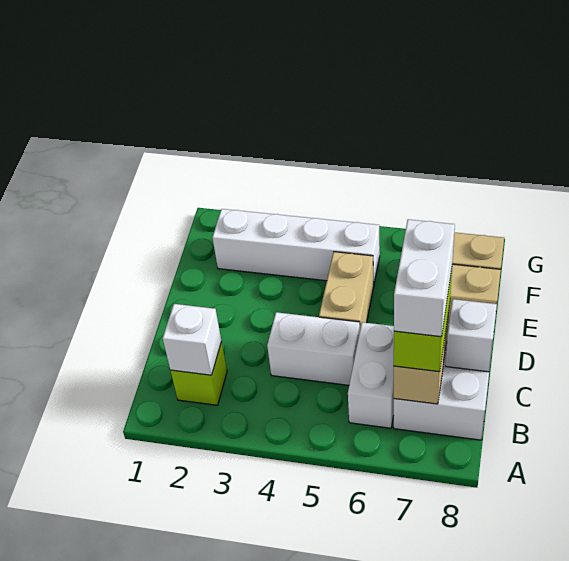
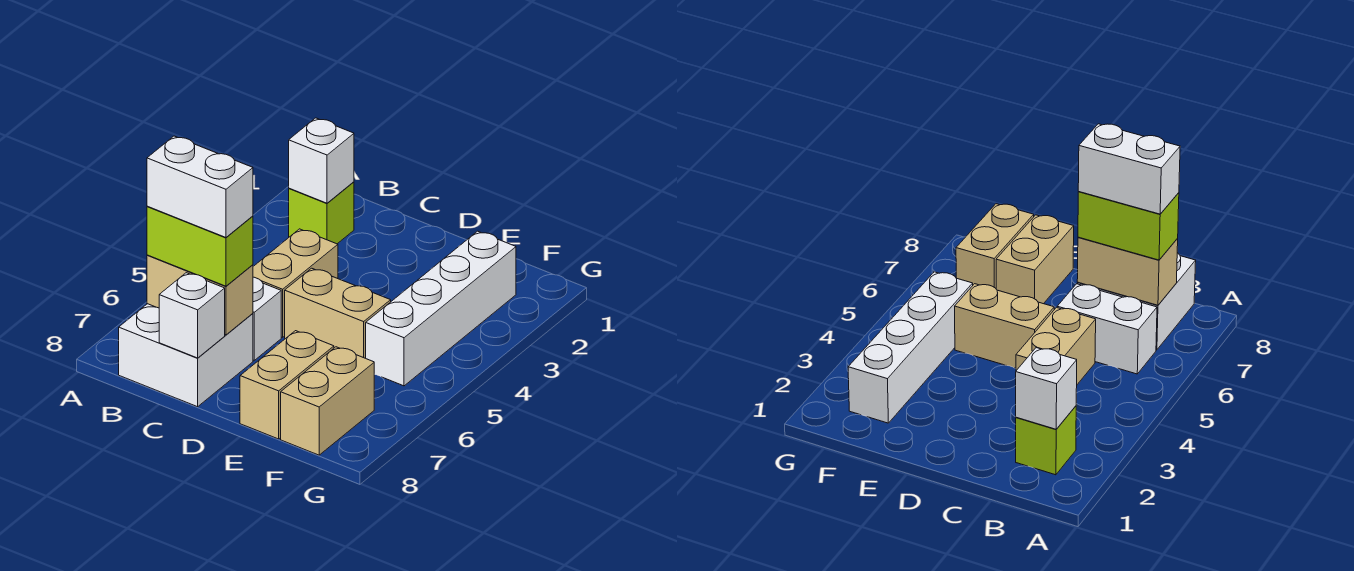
white 1x2 brick [267,312,360,385] -> tan 1x2 brick [253,229,338,337]

